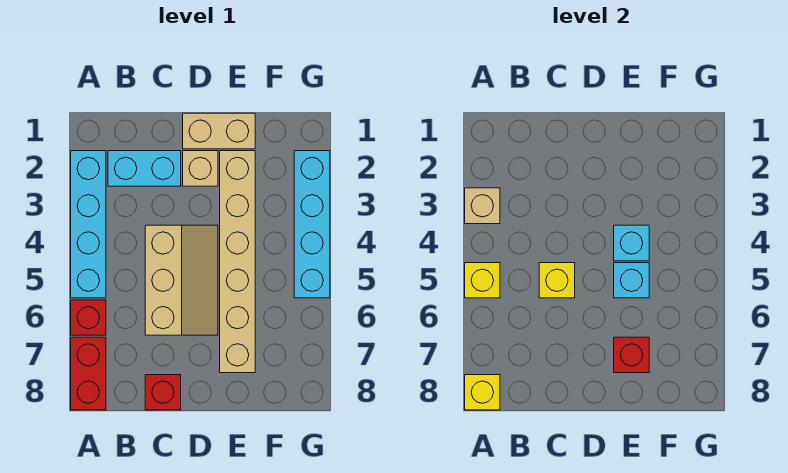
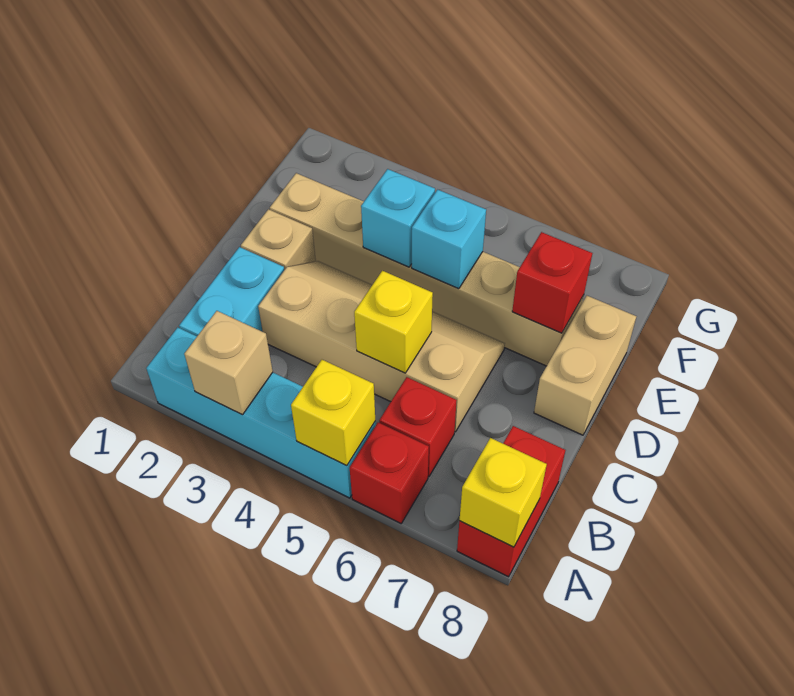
red 1x2 brick [71,337,106,410] -> red 1x2 brick turned to [457,426,565,577]
tan 2x3 slope [145,225,218,335] -> tan 2x4 slope [258,261,505,432]
red 1x1 brick [145,375,181,410] -> red 1x1 brick moved to [379,377,457,477]
tan 1x2 brick [183,113,255,149] -> tan 1x2 brick moved to [534,296,636,435]
cyan 1x4 brick [294,151,330,298] -> none

